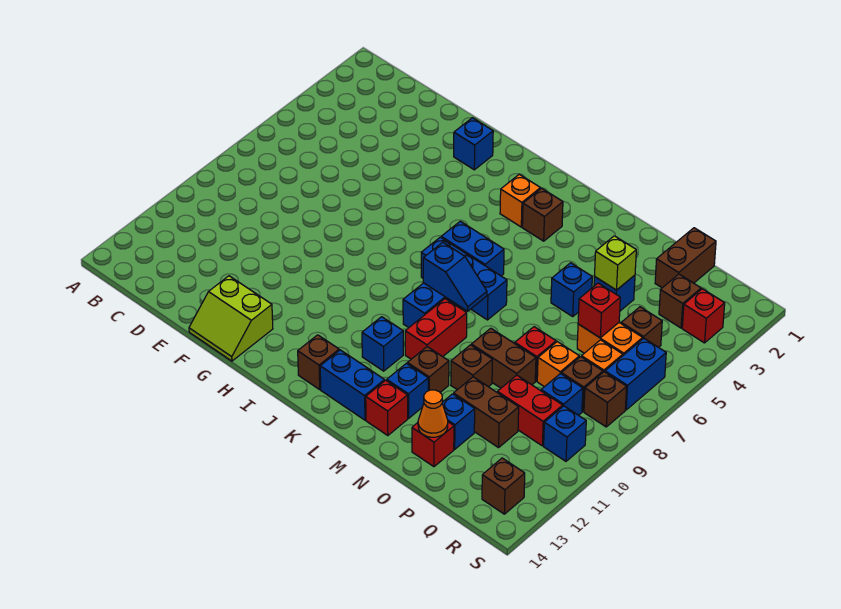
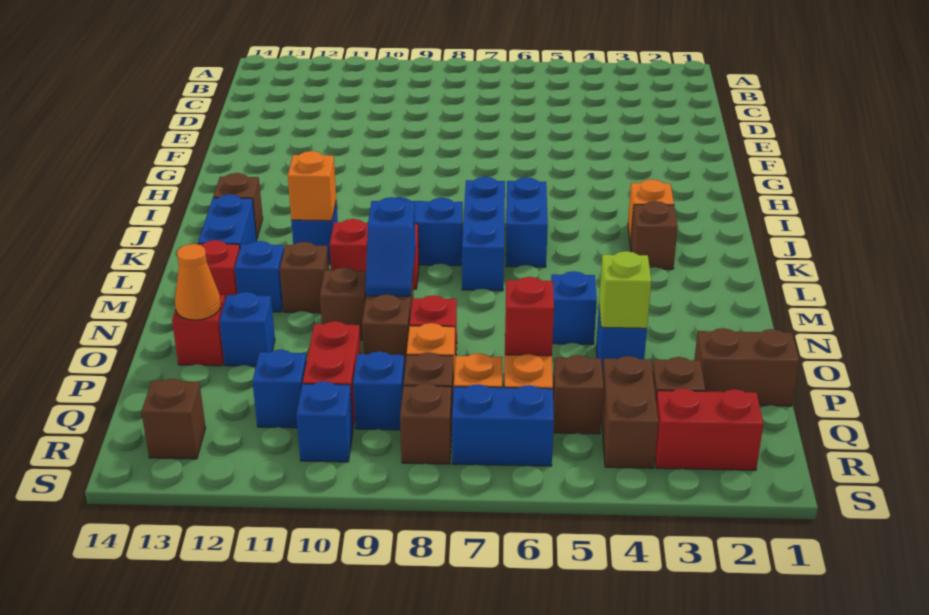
lime 2x2 slope [189,276,273,361] -> none
blue 1x1 brick [454,118,493,170] -> blue 1x1 brick moved to [252,350,307,428]
blue 1x2 slope [423,242,487,311] -> blue 1x2 slope moved to [366,197,416,296]
none -> orange 1x1 brick [288,151,336,221]
brown 1x2 brick [454,377,519,448] -> brown 1x2 brick moved to [601,356,658,468]
red 1x1 brick [682,289,725,343] -> red 1x2 brick [655,388,763,470]

